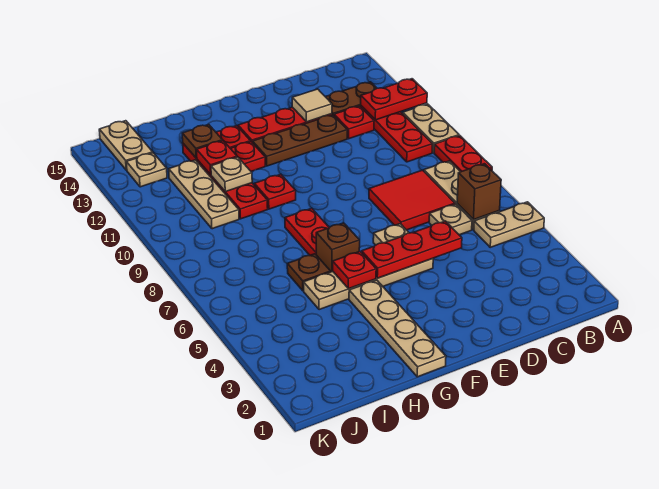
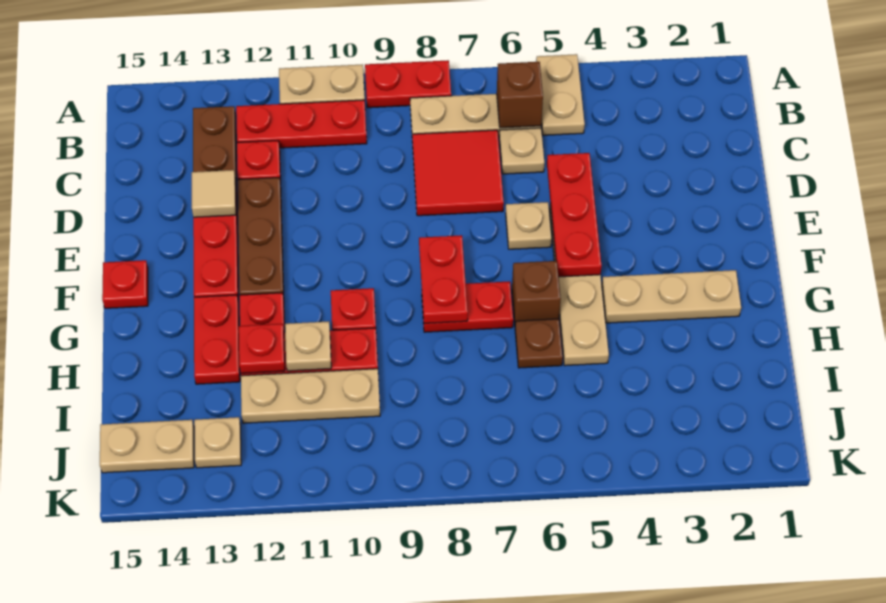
red 1x2 plate [361,79,427,120] -> red 1x2 plate moved to [419,235,468,323]
tan 1x4 plate [349,280,446,377] -> tan 1x3 plate [602,270,741,323]
red 1x1 plate [333,251,376,289] -> red 1x1 plate moved to [102,260,148,308]
brown 1x1 plate [182,124,223,158] -> none

